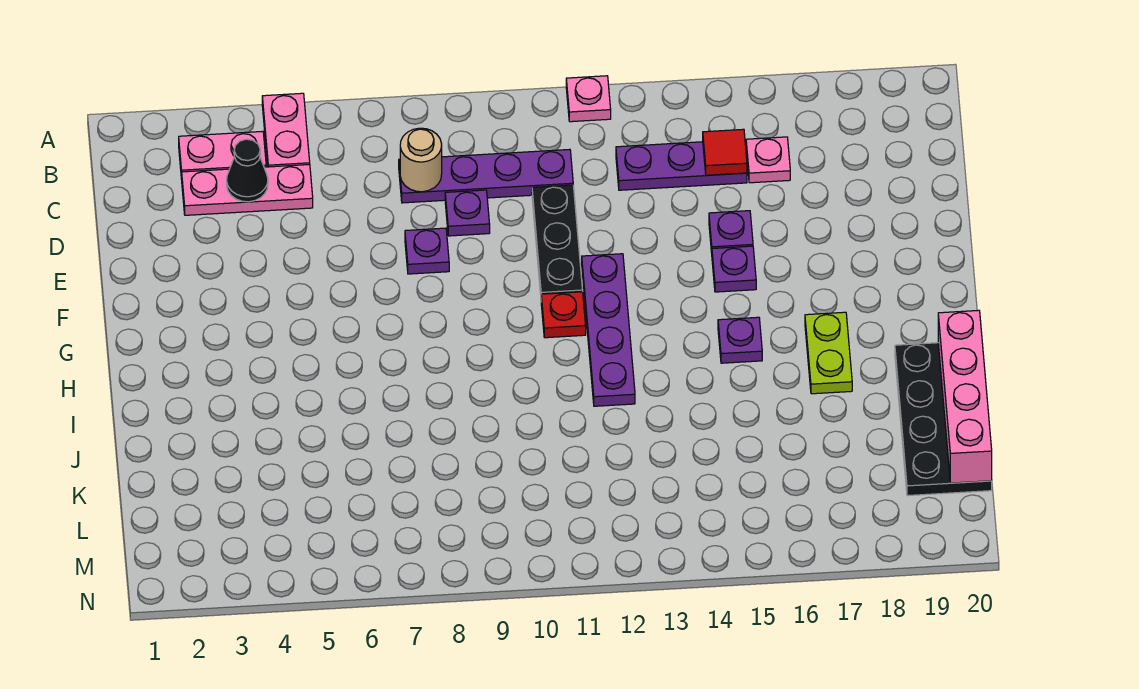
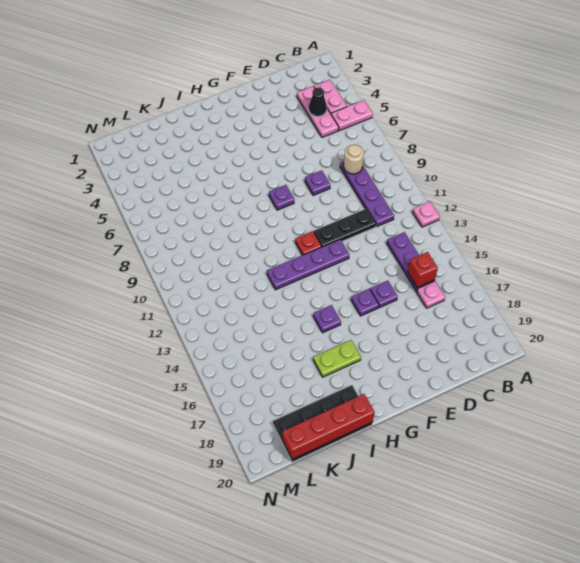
red 1x1 tile [703,129,747,175] -> red 1x1 brick [407,252,438,287]
purple 1x1 plate [445,190,490,236] -> purple 1x1 plate moved to [269,185,294,210]
pink 1x4 brick [938,310,992,483] -> red 1x4 brick [282,394,375,459]

